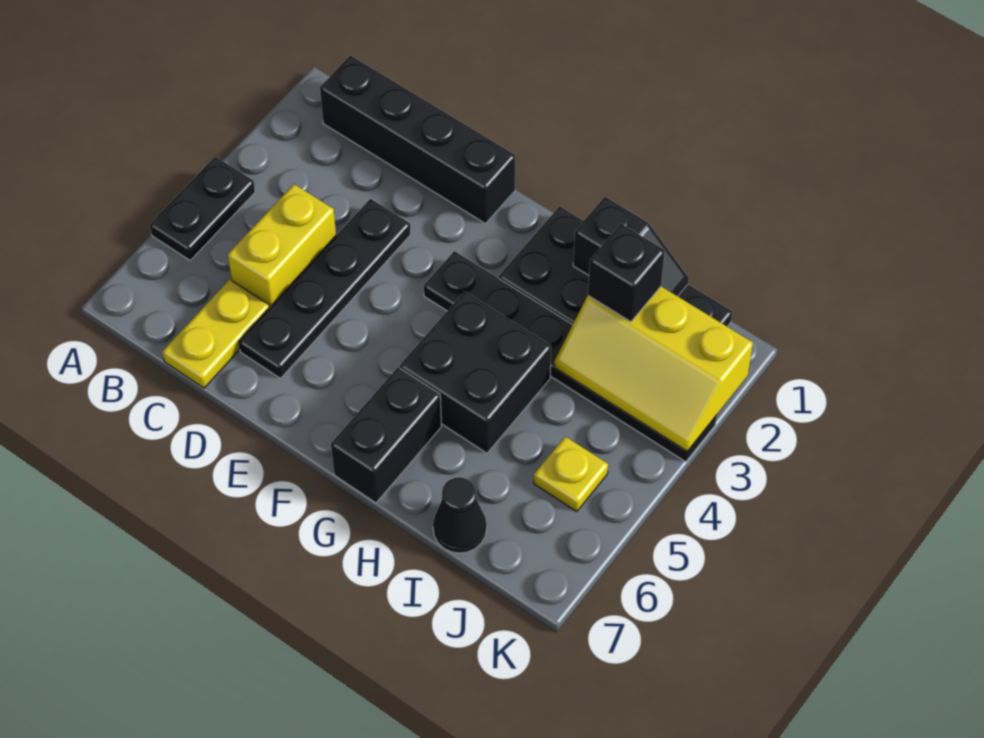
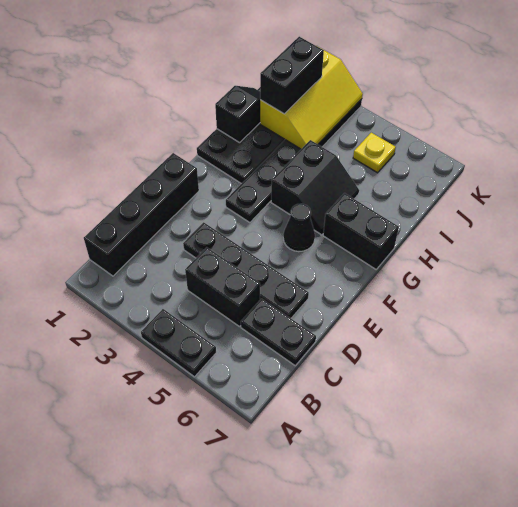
yellow 1x2 brick [228,184,336,307] -> black 1x2 brick [185,247,260,327]
yellow 1x2 plate [162,279,270,388] -> black 1x2 plate [241,299,316,366]
black 2x2 brick [400,292,551,453] -> black 2x2 slope [271,140,359,235]
black 1x1 brick [588,224,665,322] -> black 1x2 brick [260,37,324,114]
black 1x1 cone [433,477,487,553] -> black 1x1 cone moved to [283,204,315,252]

